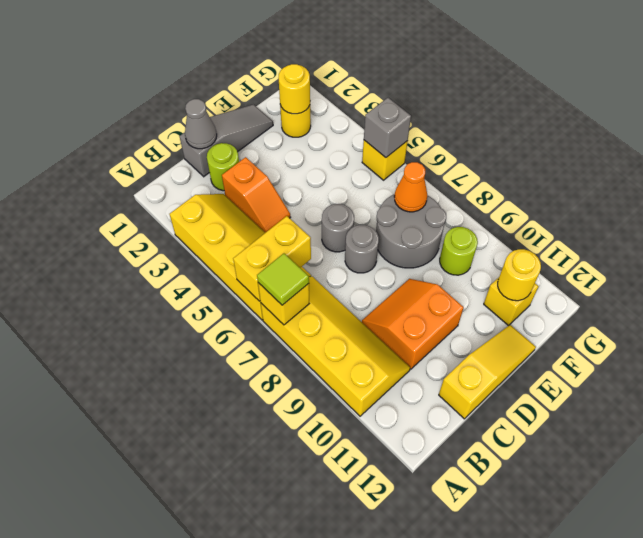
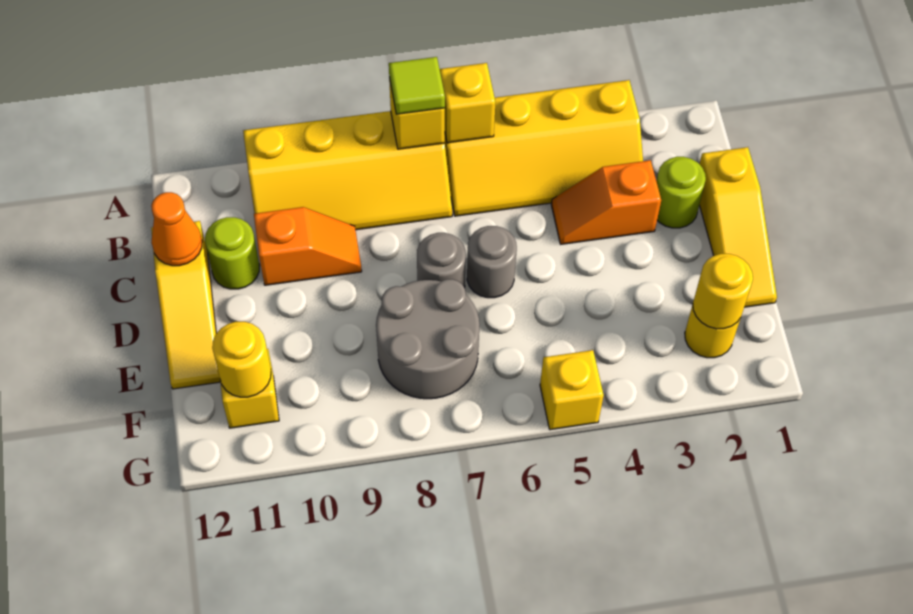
yellow 1x2 brick [233,216,311,301] -> yellow 1x1 brick [440,63,495,143]
grey 1x3 slope [180,105,273,177] -> yellow 1x3 slope [699,147,777,307]
grey 1x1 cone [185,99,217,149] -> none
orange 2x2 slope [362,279,464,369] -> orange 1x2 slope [254,207,362,285]
orange 1x1 cone [394,162,427,212] -> orange 1x1 cone moved to [151,192,202,266]
lime 1x1 round brick [440,227,478,275] -> lime 1x1 round brick moved to [205,217,259,289]
grey 1x1 brick [364,98,411,158] -> none

